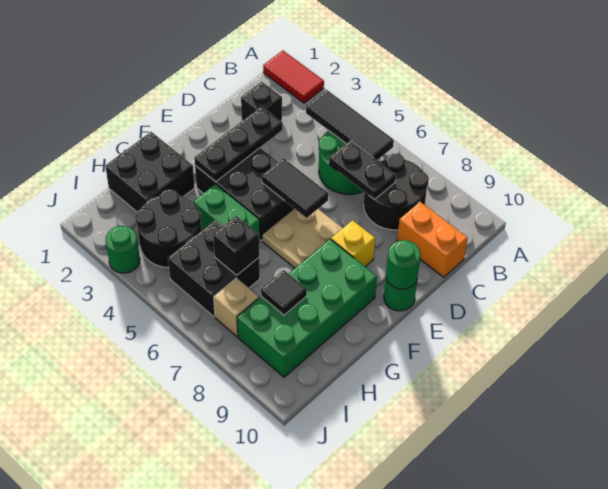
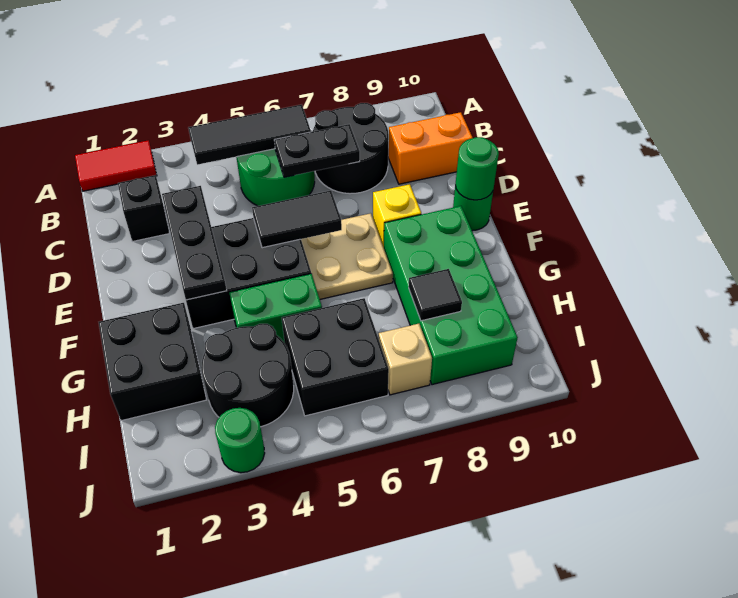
black 1x1 brick [213,216,259,275] -> none

